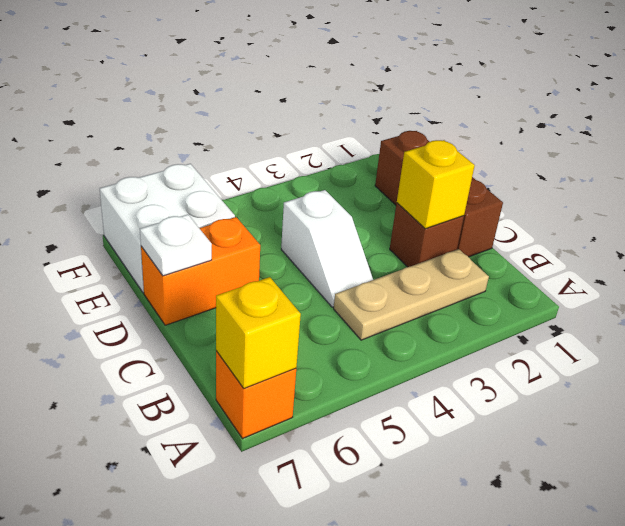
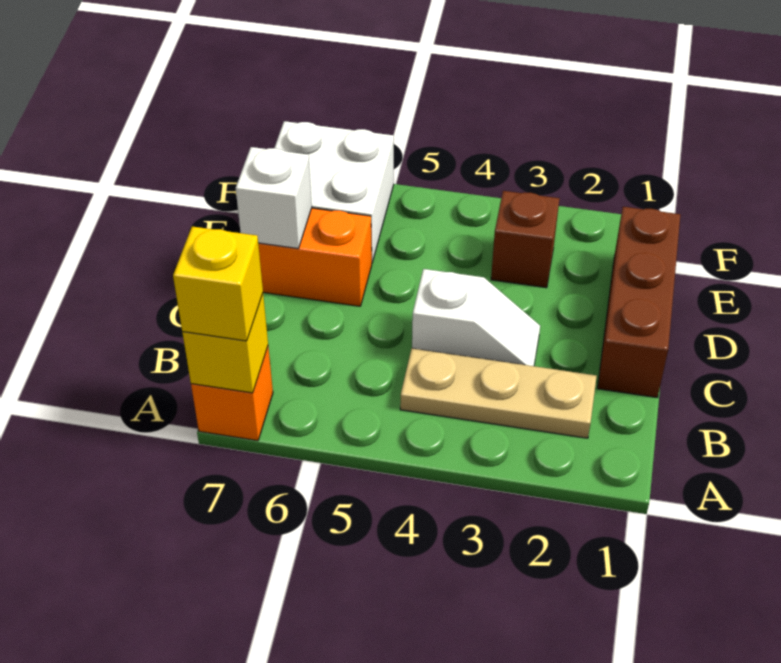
brown 1x1 brick [390,203,464,267] -> brown 1x1 brick moved to [491,191,560,288]
yellow 1x1 brick [397,140,475,229] -> yellow 1x1 brick moved to [173,226,263,341]
white 1x2 slope [281,190,373,307] -> white 1x2 slope turned to [412,269,540,366]
white 1x1 plate [140,214,212,276] -> white 1x1 brick [236,147,312,249]

